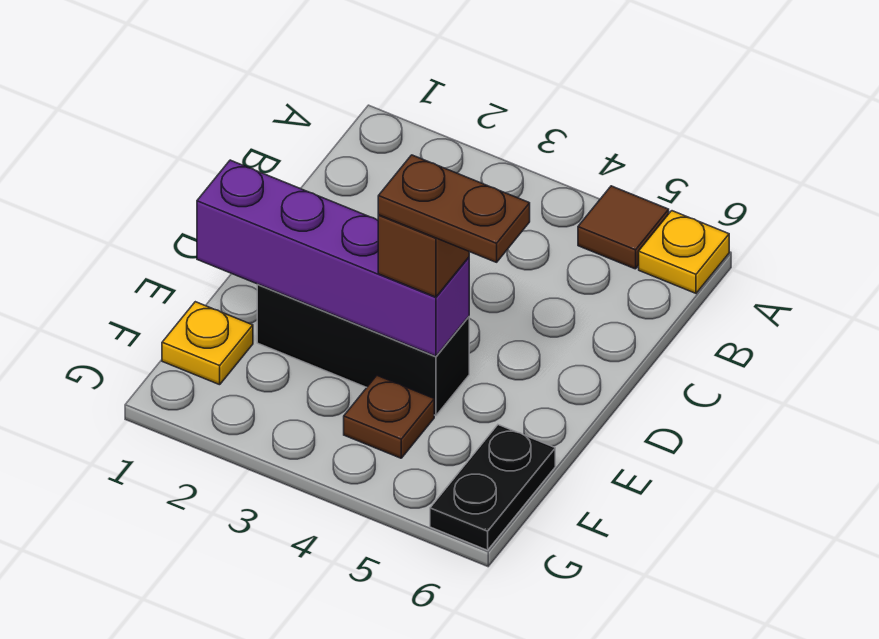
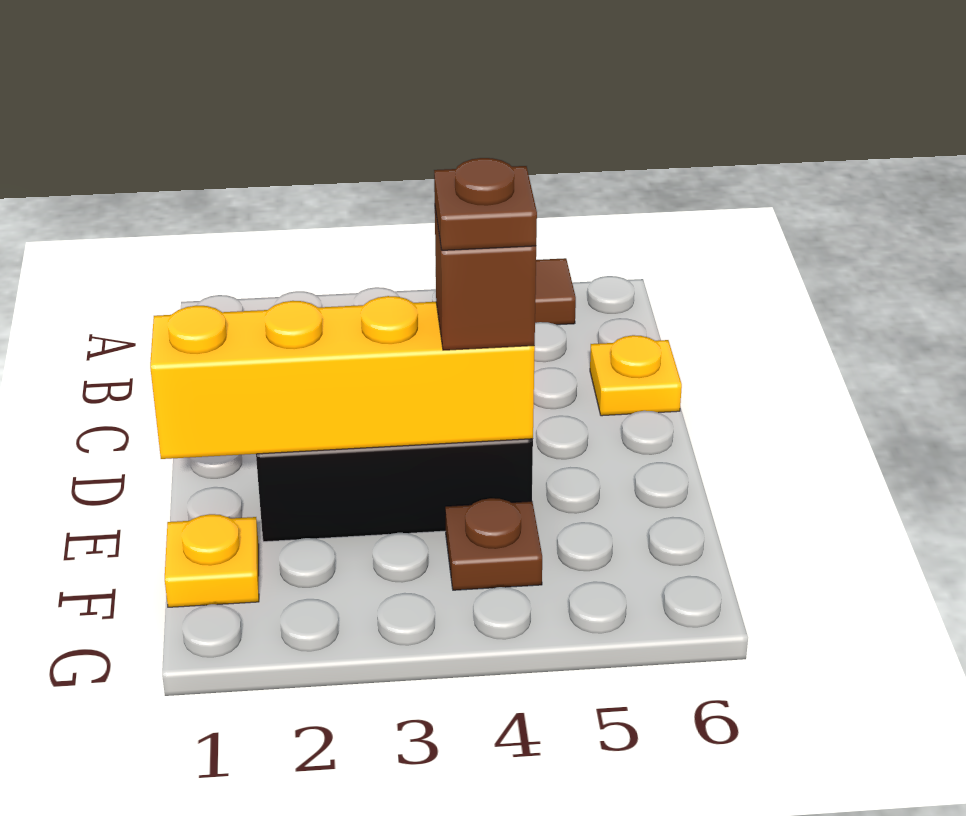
yellow 1x1 plate [639,211,729,293] -> yellow 1x1 plate moved to [590,335,682,416]
purple 1x4 brick [197,160,469,356] -> yellow 1x4 brick [150,296,535,459]
brown 1x2 plate [378,155,530,262] -> brown 1x1 plate [434,158,537,250]
black 1x2 plate [430,425,555,550] -> none

